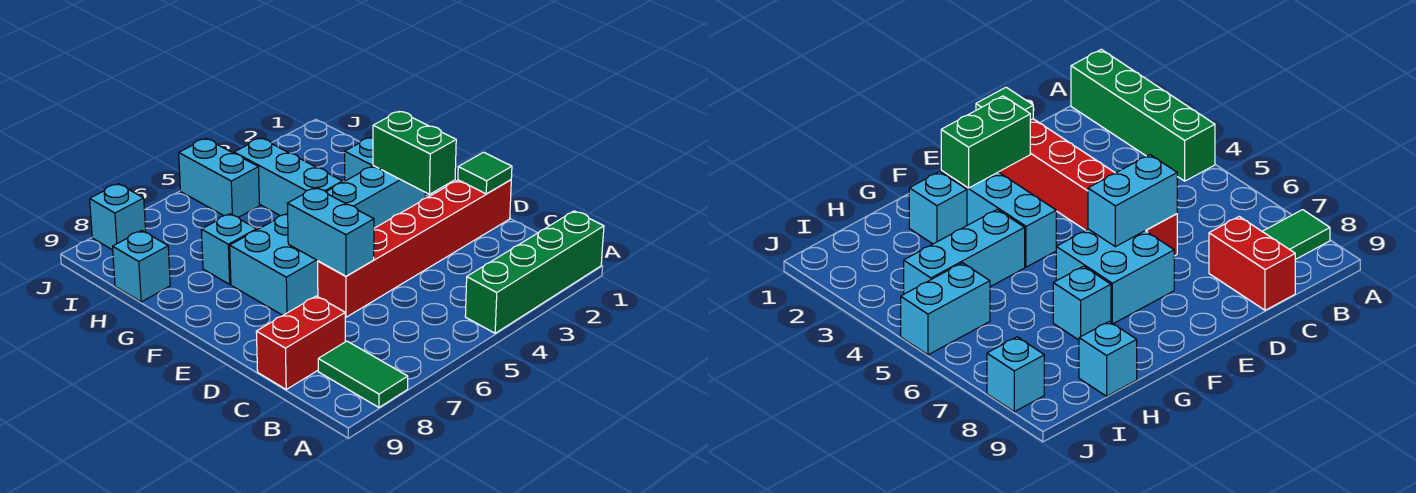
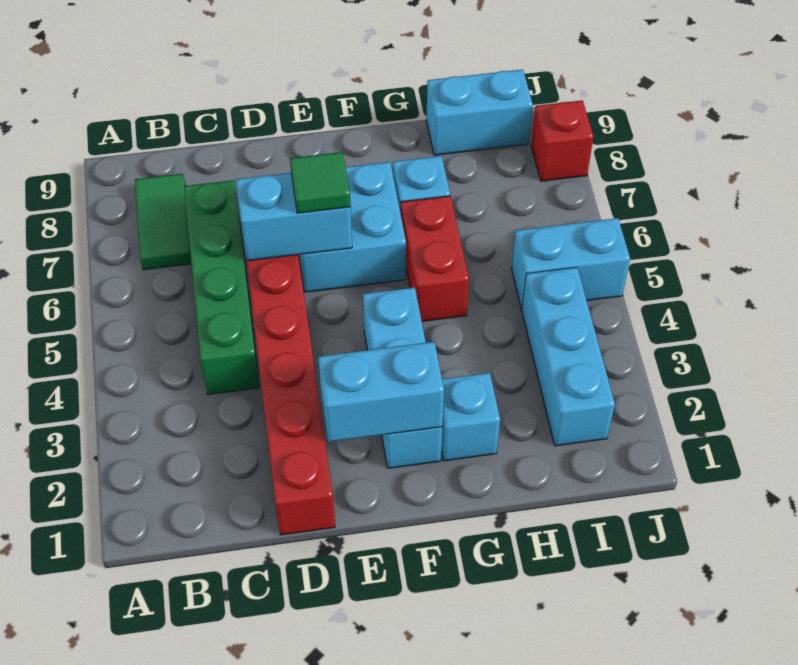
green 1x4 brick [465,211,604,333] -> green 1x4 brick moved to [184,180,260,395]
green 1x2 tile [318,341,408,407] -> green 1x2 tile turned to [135,174,191,270]
red 1x2 brick [256,296,345,389] -> red 1x2 brick moved to [401,196,469,321]
green 1x1 tile [458,152,512,194] -> green 1x1 tile moved to [290,152,351,213]
green 1x2 brick [373,111,456,194] -> cyan 1x2 brick [318,342,444,442]
cyan 1x3 brick [234,138,343,216] -> cyan 1x3 brick turned to [522,267,615,446]
cyan 1x1 brick [113,231,170,302] -> cyan 1x2 brick [426,70,533,155]
cyan 1x1 brick [90,184,146,250] -> red 1x1 brick [531,100,593,181]

